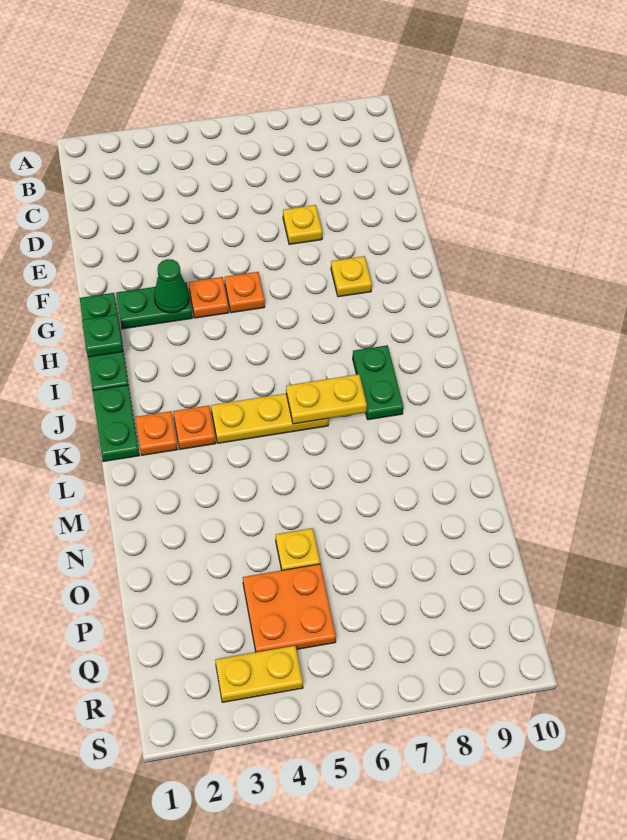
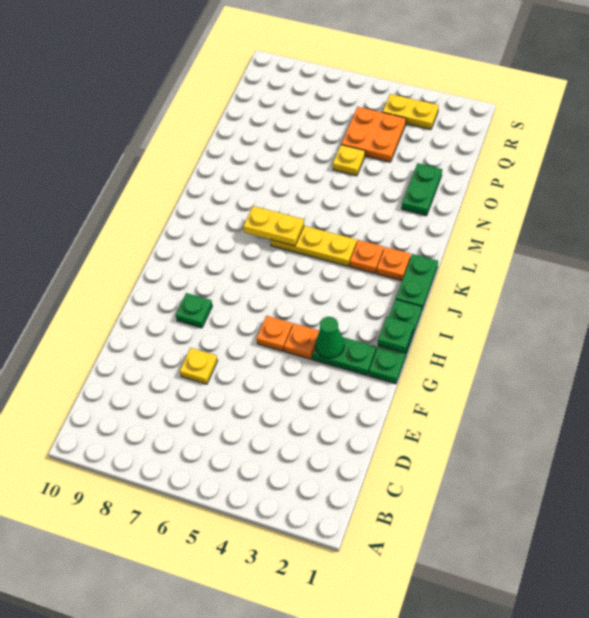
yellow 1x1 plate [331,256,372,297] -> green 1x1 plate [176,293,212,328]
green 1x2 plate [353,345,403,420] -> green 1x2 plate moved to [402,163,442,216]

